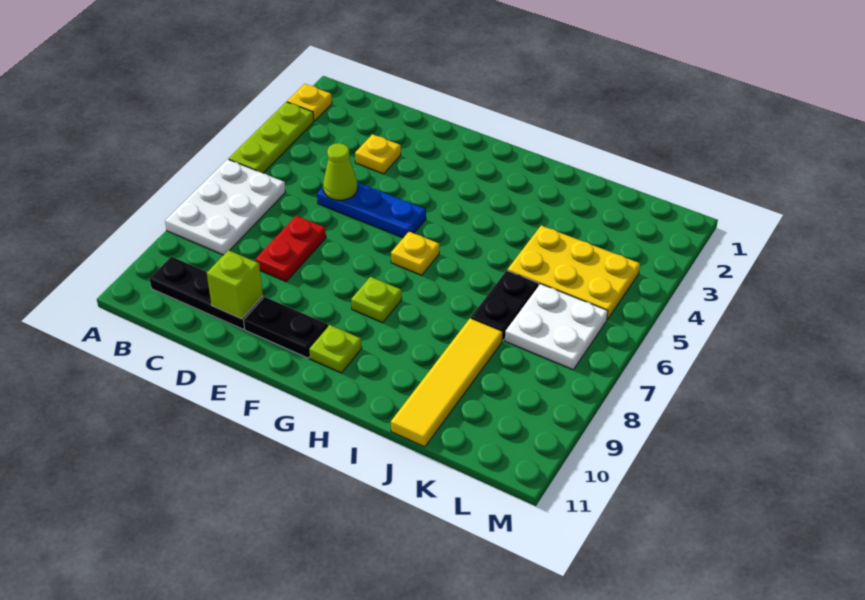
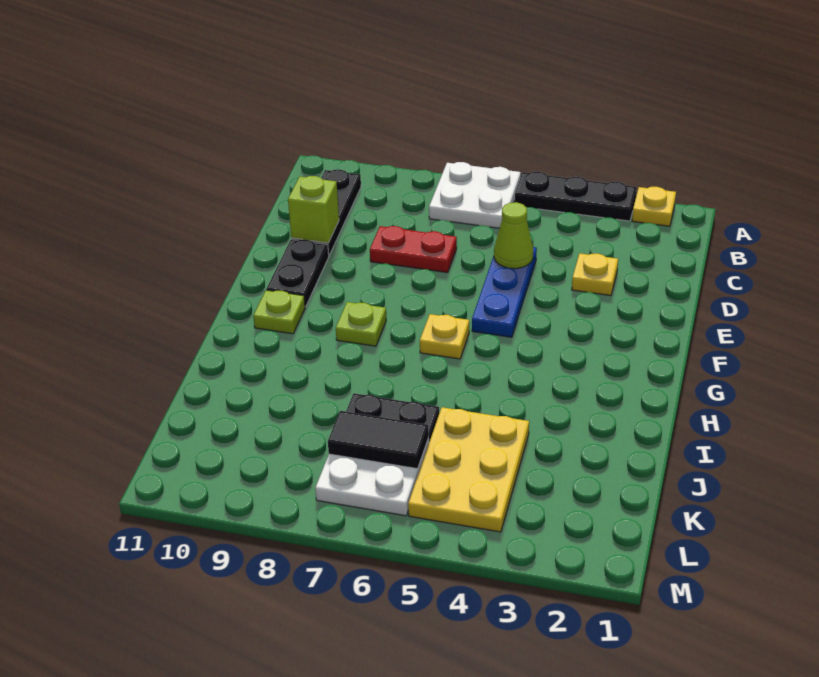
lime 1x3 plate [229,102,314,173] -> black 1x3 plate [515,172,637,221]
white 2x3 plate [165,159,285,255] -> white 2x2 plate [429,162,521,228]
yellow 1x4 tile [391,318,503,447] -> none
none -> black 1x2 tile [328,411,428,469]

